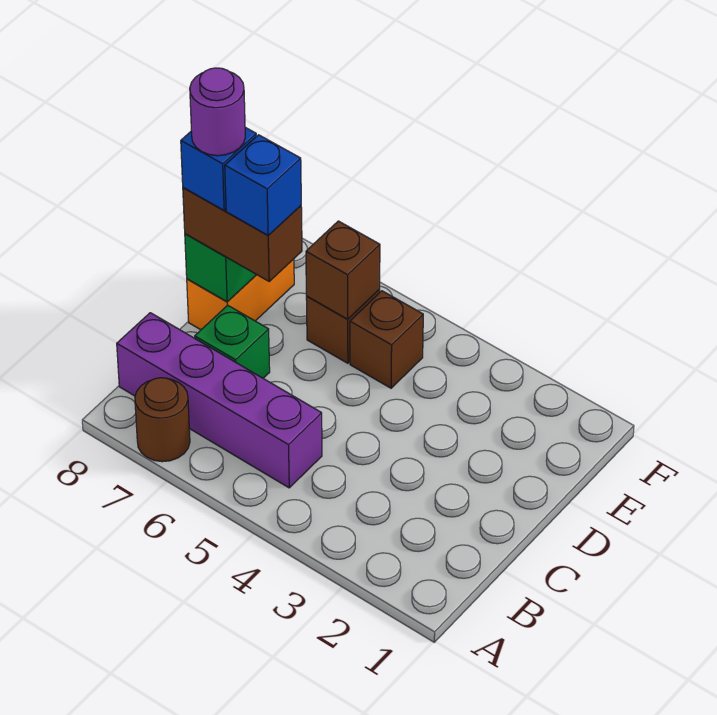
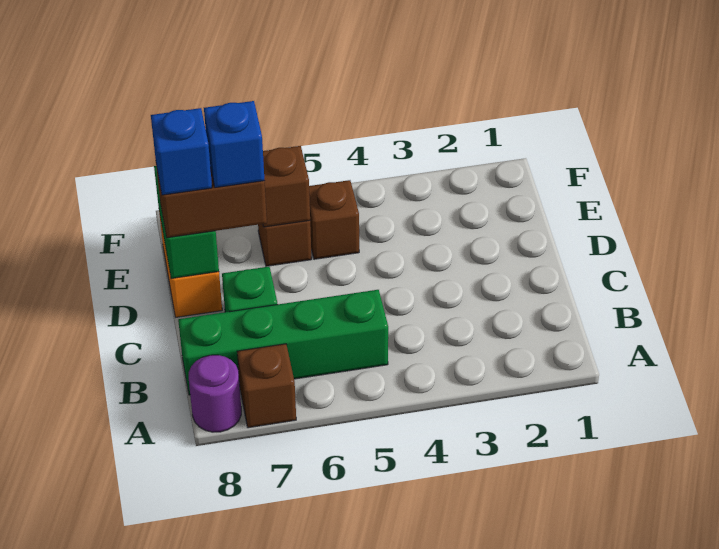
brown 1x1 round brick [135,378,190,462] -> brown 1x1 brick [237,344,296,428]
purple 1x4 brick [117,313,322,488] -> green 1x4 brick [178,290,388,395]
purple 1x1 round brick [190,68,245,156] -> purple 1x1 round brick moved to [189,355,241,432]

